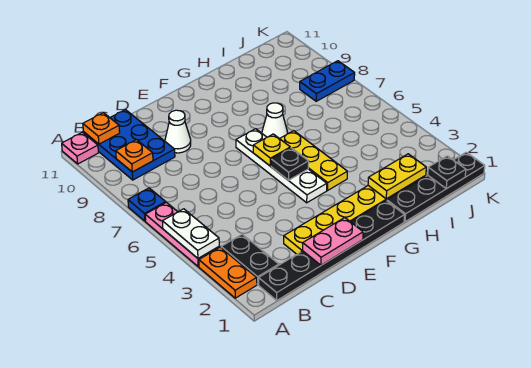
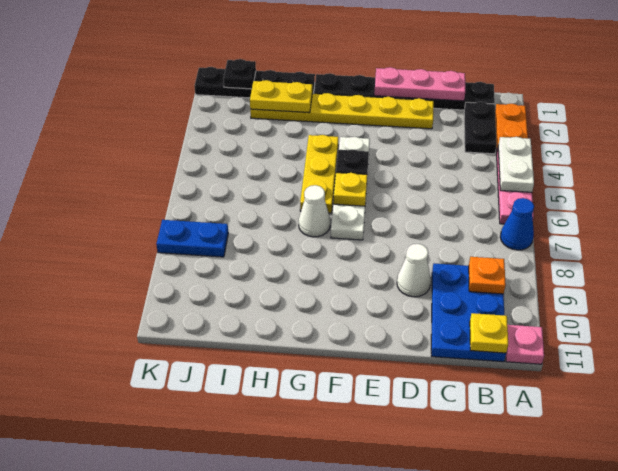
blue 1x1 plate [128,188,166,221] -> blue 1x1 cone [500,198,534,250]
orange 1x1 plate [83,113,120,144] -> yellow 1x1 plate [470,313,508,353]
pink 1x2 plate [303,218,363,265] -> pink 1x3 plate [374,67,465,101]

